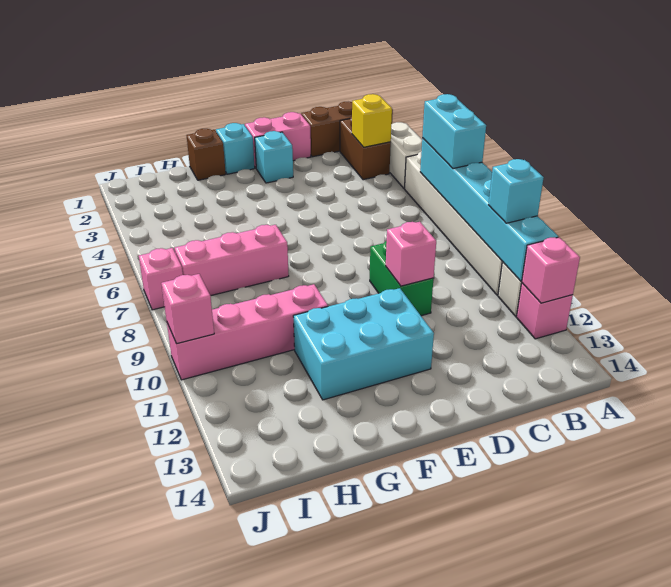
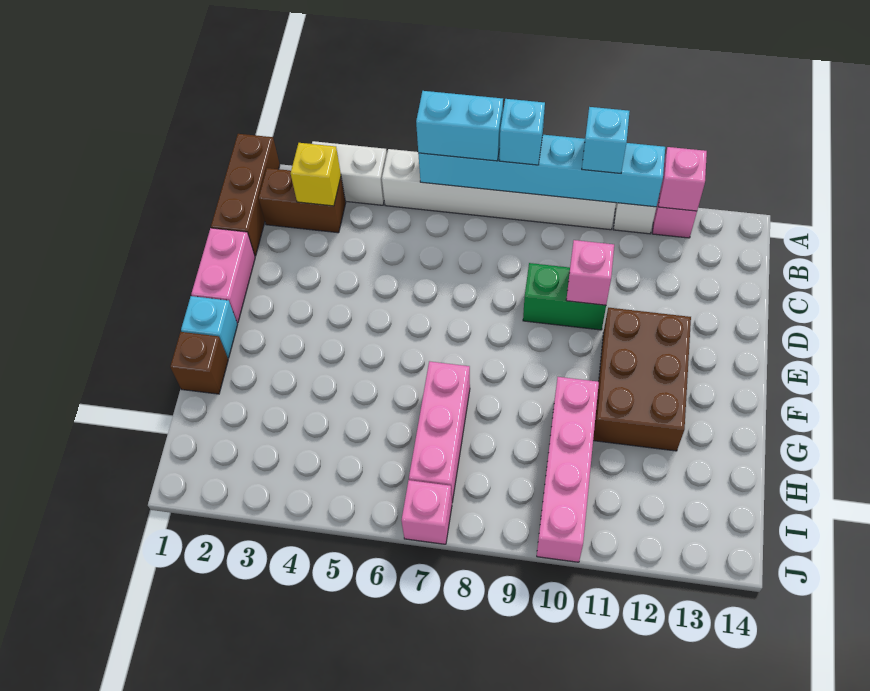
cyan 1x1 brick [255,131,293,183] -> cyan 1x1 brick moved to [499,99,545,165]
cyan 2x3 brick [293,288,434,400] -> brown 2x3 brick [593,308,691,451]
pink 1x1 brick [161,274,214,344] -> none

